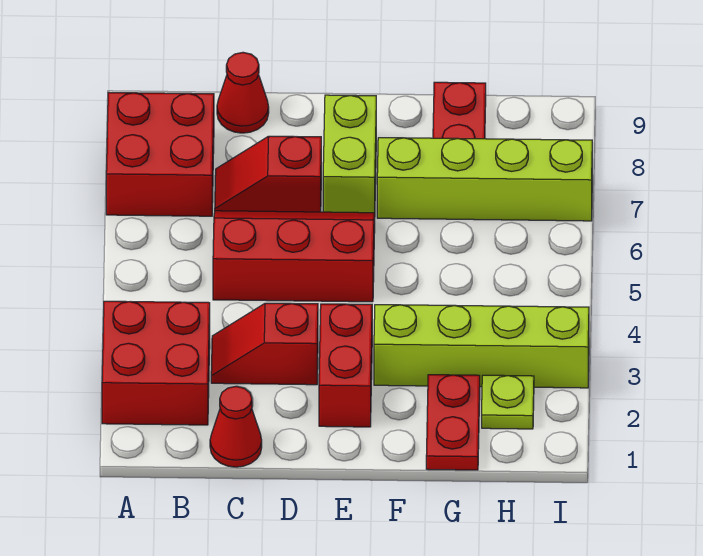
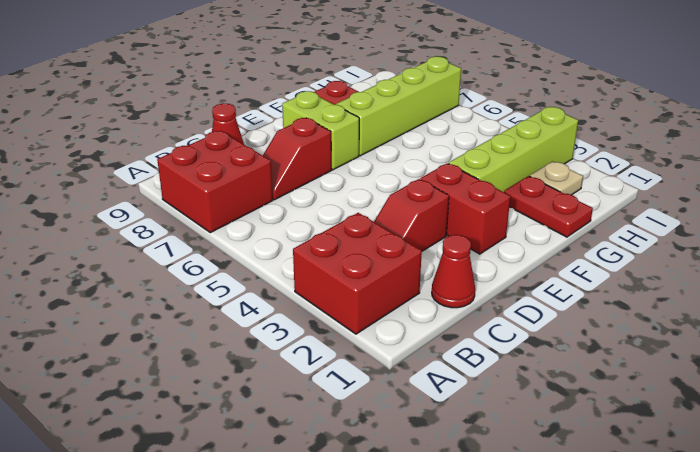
red 2x3 slope [213,211,375,302] -> none
lime 1x1 plate [482,375,534,429] -> tan 1x1 plate [530,161,583,195]

